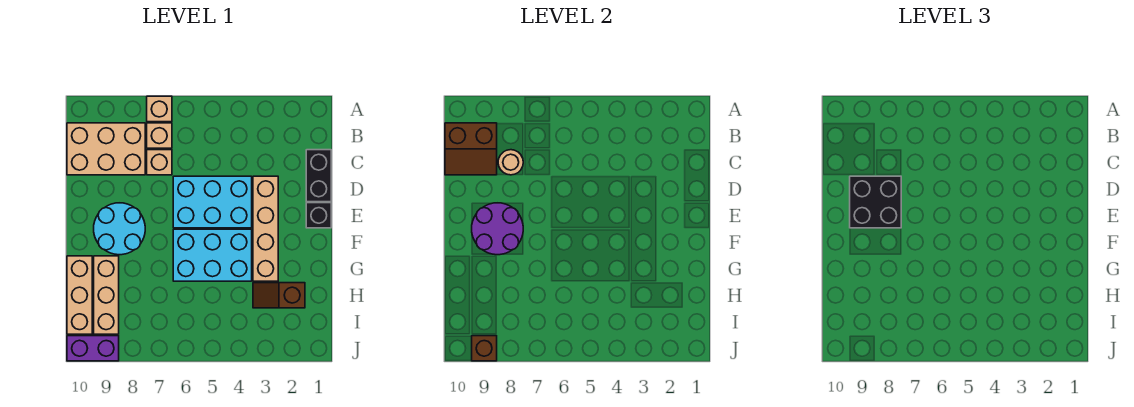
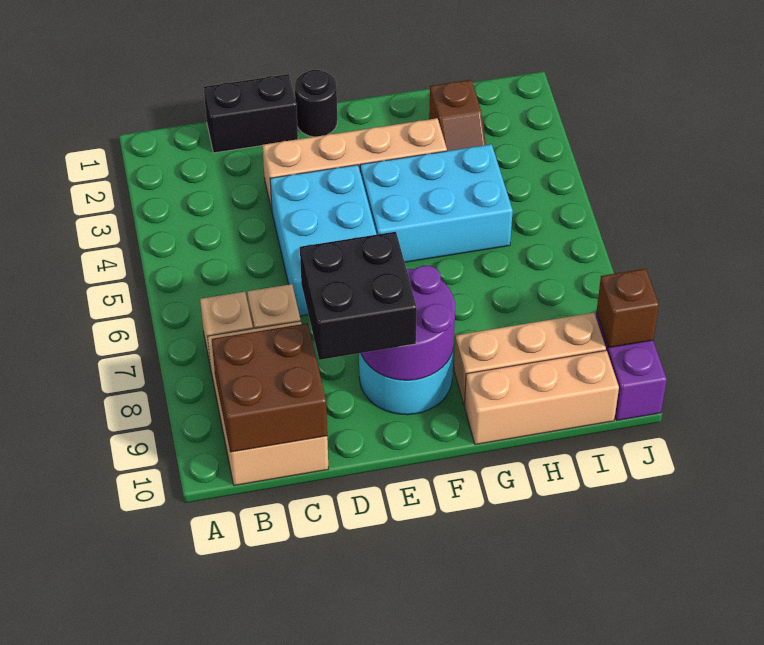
tan 1x1 brick [147,96,172,122] -> none
brown 2x2 slope [445,123,497,175] -> brown 2x2 brick [212,323,327,452]
tan 1x1 round brick [498,150,523,175] -> none
black 1x1 brick [306,203,331,228] -> black 1x1 round brick [295,70,337,137]
cyan 2x3 brick [173,229,252,281] -> cyan 2x3 brick turned to [360,144,513,262]

